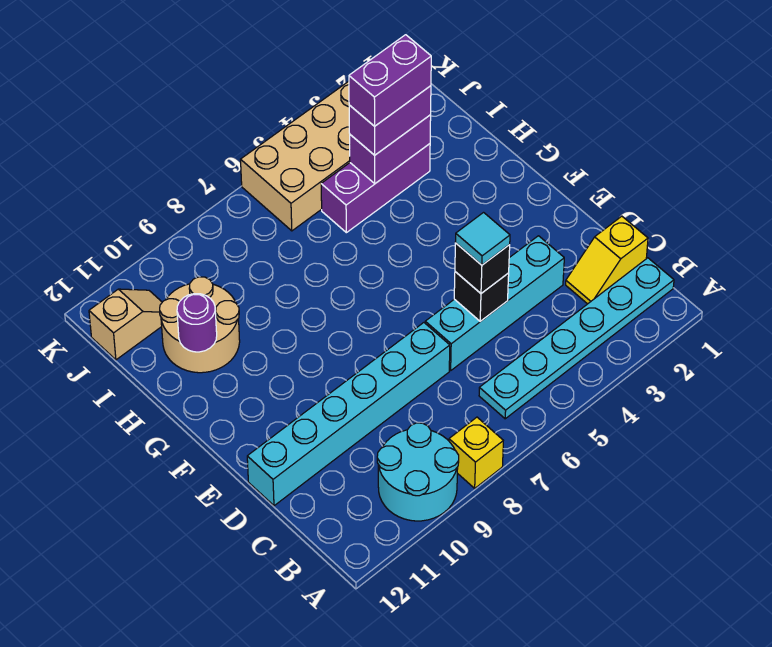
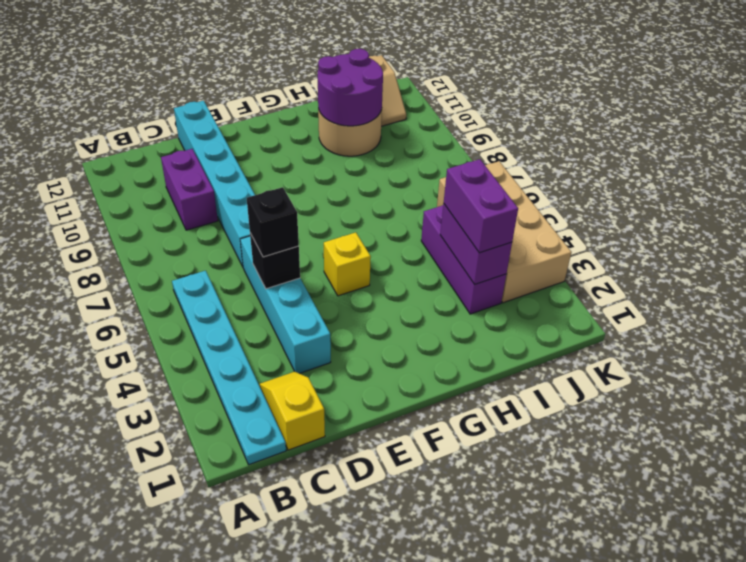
yellow 1x1 brick [449,417,503,488] -> yellow 1x1 brick moved to [324,232,371,296]
cyan 2x2 round brick [377,423,459,521] -> none
cyan 1x1 tile [455,213,510,265] -> none
purple 1x1 round brick [177,294,217,352] -> purple 2x2 round brick [318,49,383,126]
purple 1x2 brick [349,35,431,126] -> purple 1x2 brick moved to [161,149,218,230]

